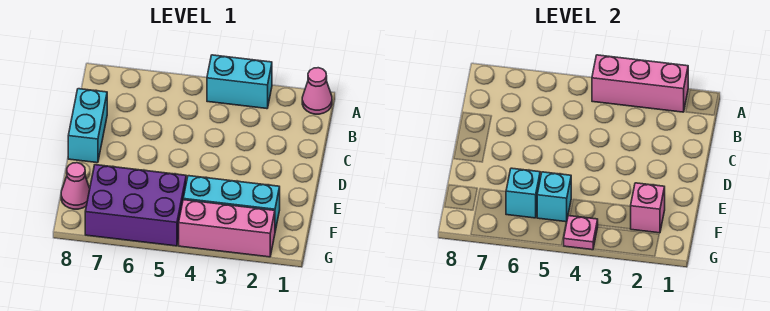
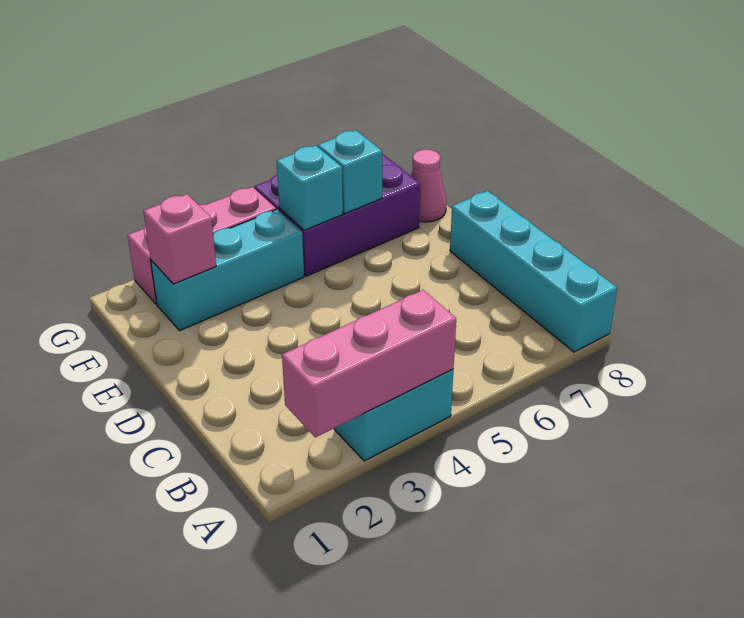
pink 1x1 cone [302,68,332,114] -> none
cyan 1x2 brick [68,89,107,163] -> cyan 1x4 brick [450,191,617,352]
pink 1x1 plate [564,216,598,250] -> none

